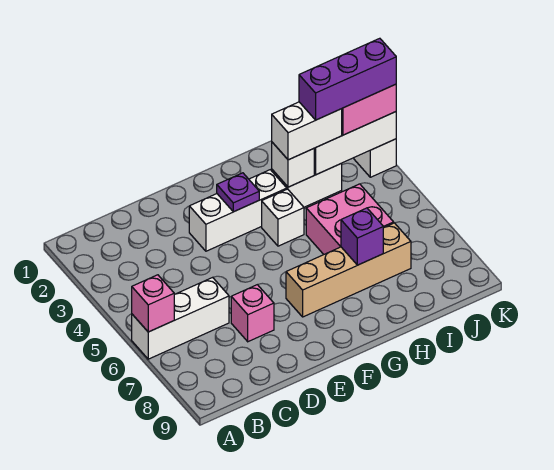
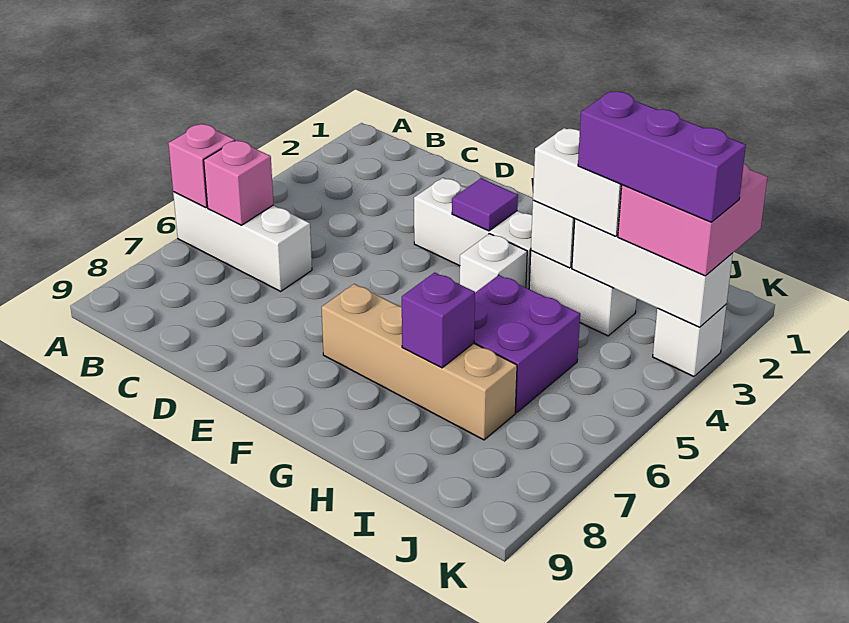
pink 1x1 brick [231,285,274,342] -> pink 1x1 brick moved to [204,140,274,225]
purple 1x1 plate [217,173,259,212] -> purple 1x1 tile [452,179,518,231]
pink 2x2 brick [306,184,394,254] -> purple 2x2 brick [474,275,580,412]

